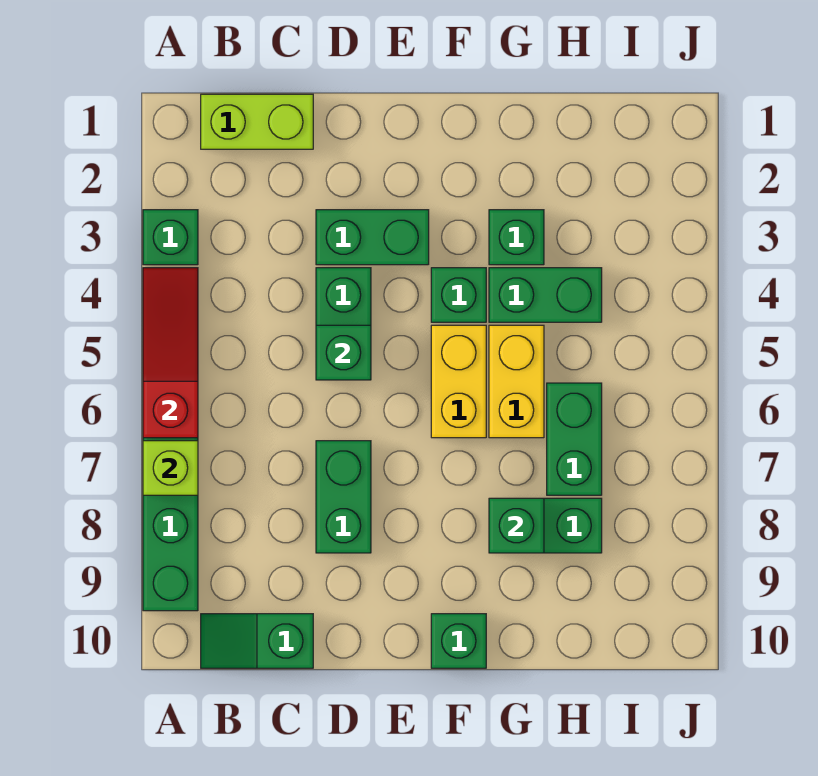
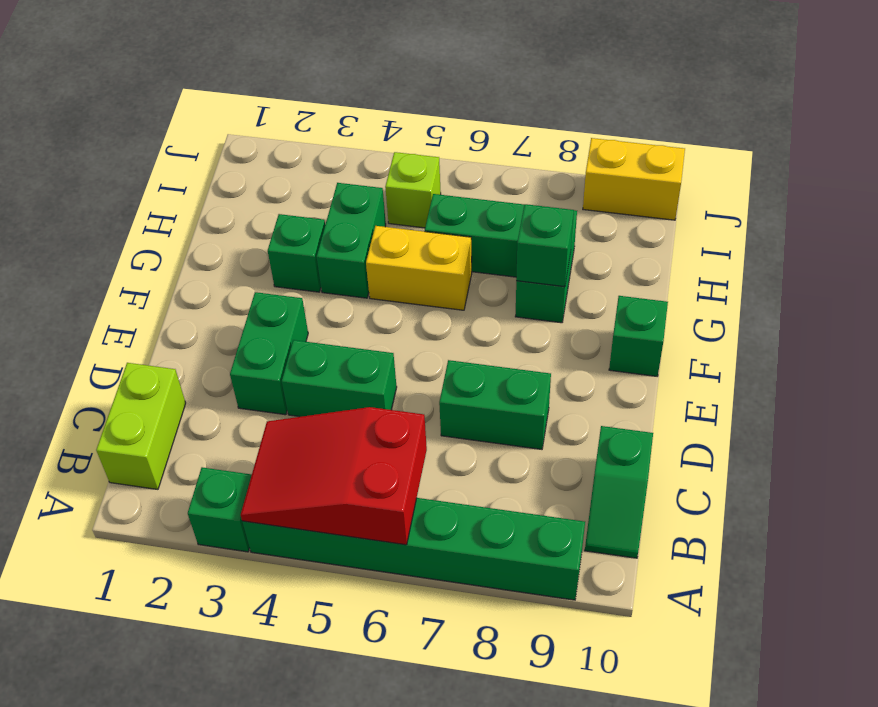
red 1x3 slope [143,268,198,438] -> red 2x3 slope [241,407,427,545]
lime 1x1 brick [143,441,198,495] -> lime 1x1 brick moved to [385,152,441,228]
green 1x1 brick [316,325,371,380] -> none
green 1x1 brick [431,268,486,322] -> none
yellow 1x2 brick [431,325,486,438] -> yellow 1x2 brick moved to [583,138,685,220]

